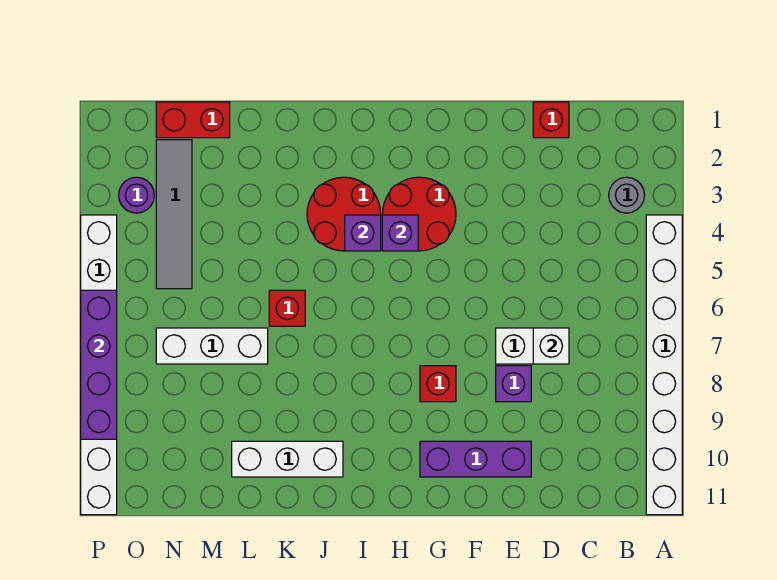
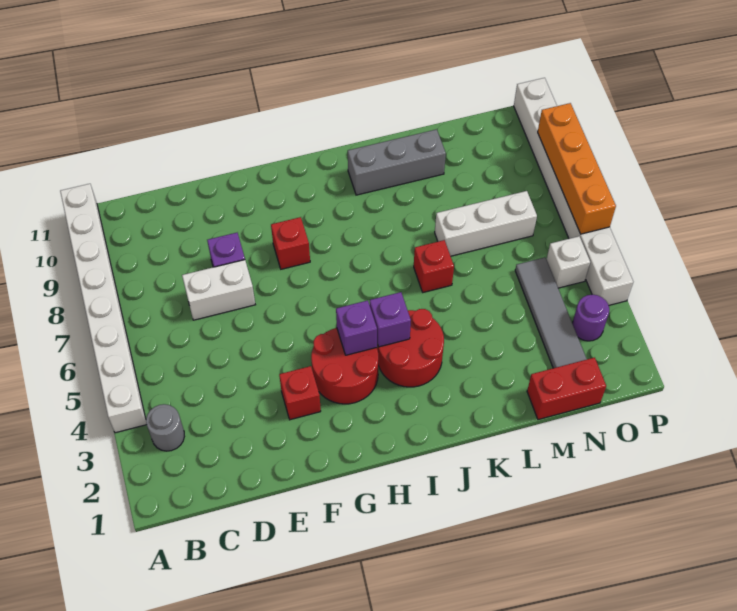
red 1x1 brick [533,102,569,138] -> red 1x1 brick moved to [279,366,321,420]
white 1x1 brick [533,328,569,364] -> white 1x1 brick moved to [547,236,590,288]
purple 1x3 brick [420,441,531,477] -> none
white 1x3 brick [232,441,343,477] -> grey 1x3 brick [348,129,446,195]
purple 1x4 brick [81,290,117,439] -> orange 1x4 brick [538,103,616,234]

